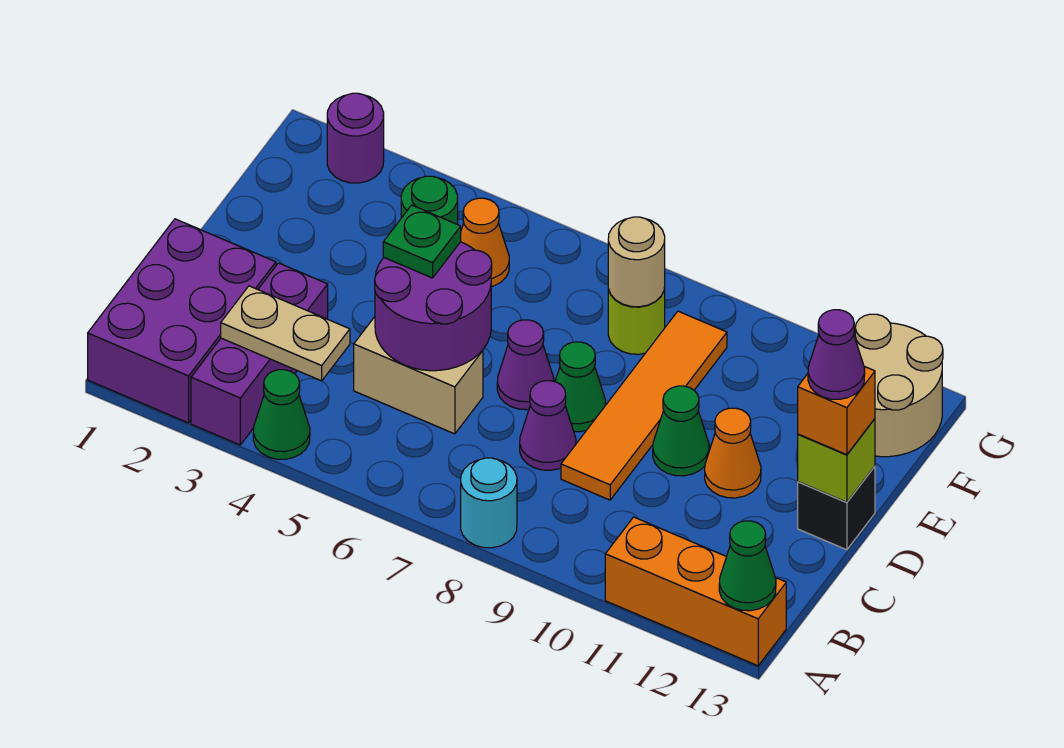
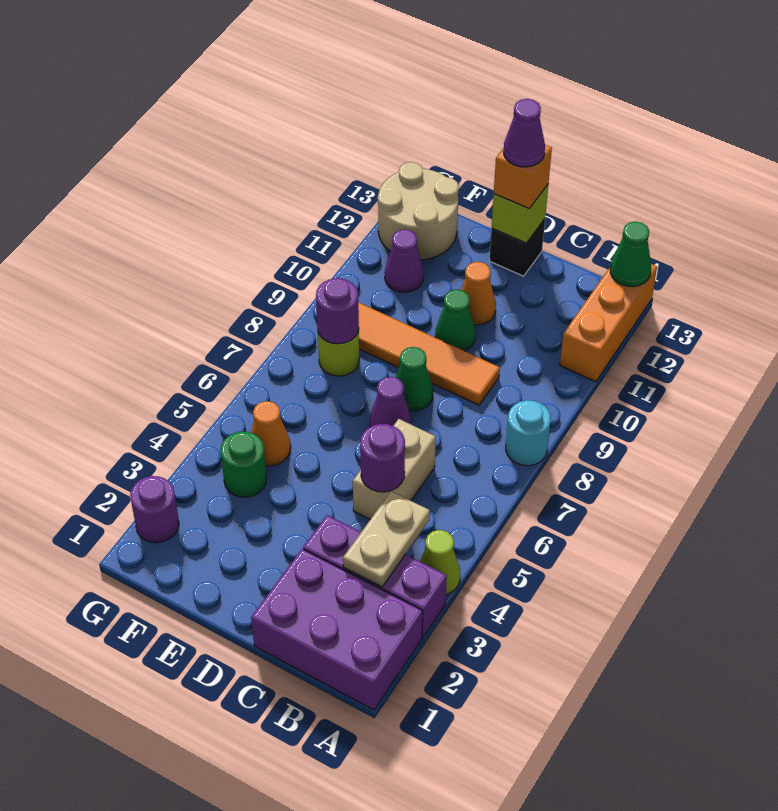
green 1x1 cone [253,370,310,459] -> lime 1x1 cone [420,530,460,595]
purple 2x2 round brick [375,242,492,371] -> purple 1x1 round brick [360,424,405,492]
purple 1x1 cone [520,381,576,470] -> purple 1x1 cone moved to [385,229,424,292]
green 1x1 plate [383,205,461,278] -> none
tan 1x1 round brick [608,217,665,307] -> purple 1x1 round brick [316,278,359,344]

